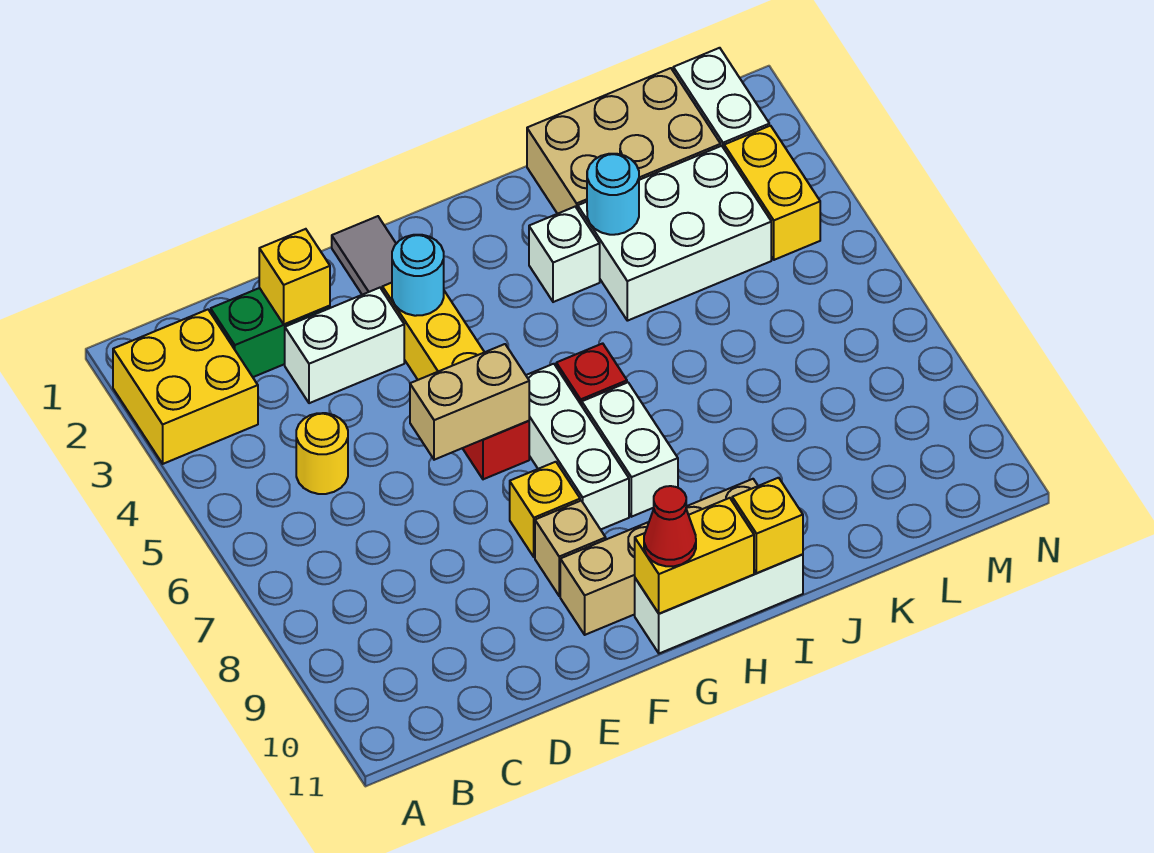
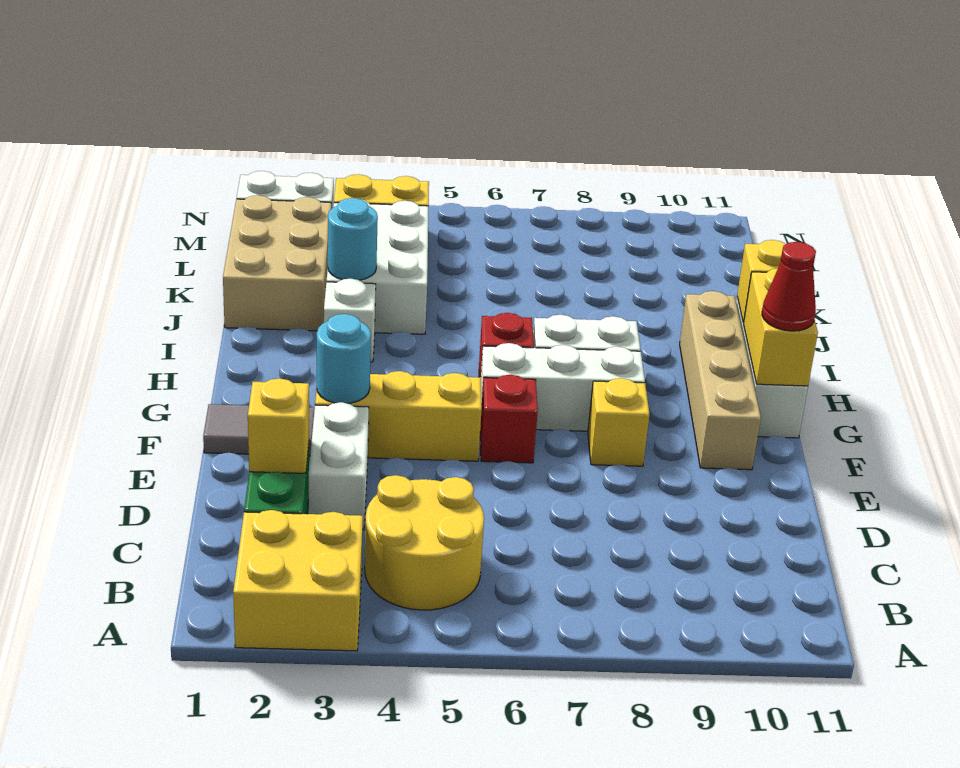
yellow 1x1 round brick [296,413,348,494] -> yellow 2x2 round brick [365,475,484,610]
tan 1x2 brick [410,344,529,460] -> none
tan 1x1 brick [535,501,606,596] -> none

